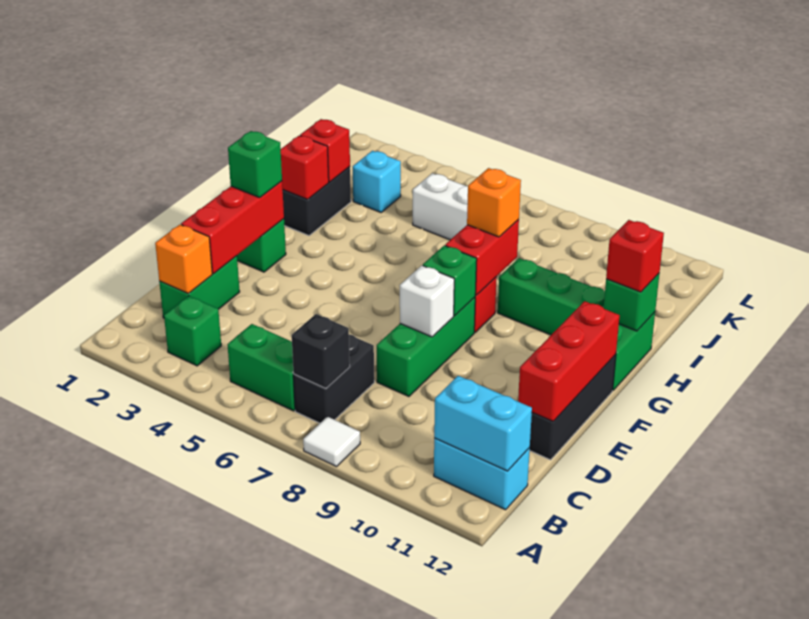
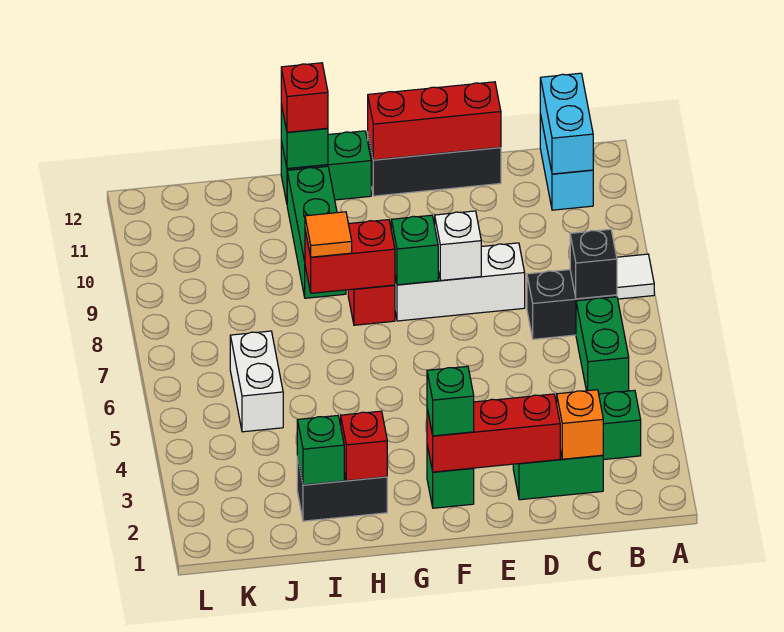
green 1x3 brick [377,297,475,397] -> white 1x3 brick [395,243,525,321]
orange 1x1 brick [467,168,521,237] -> orange 1x1 tile [305,212,352,257]
red 1x1 brick [300,119,350,182] -> green 1x1 brick [297,416,344,485]
cyan 1x1 brick [353,151,401,212] -> none

